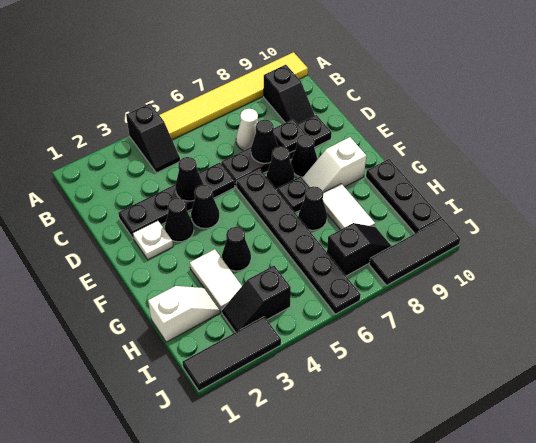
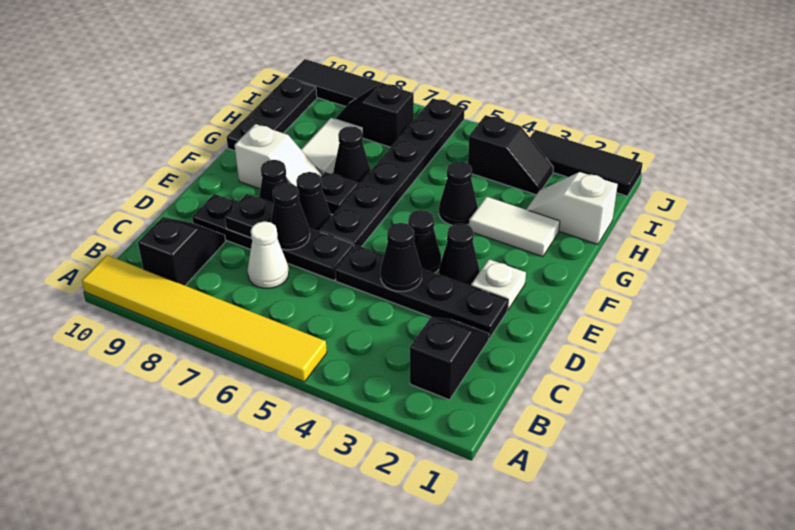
black 1x2 slope [126,103,180,173] -> black 1x2 slope moved to [410,317,489,400]
white 1x2 tile [190,249,242,312] -> white 1x2 tile turned to [469,197,560,257]

